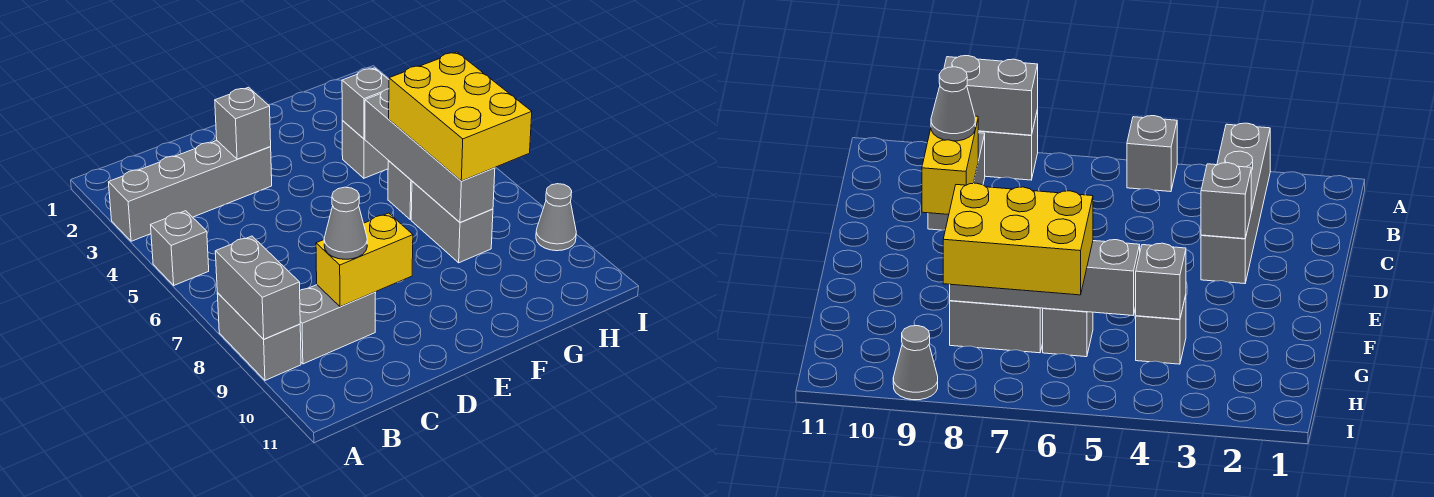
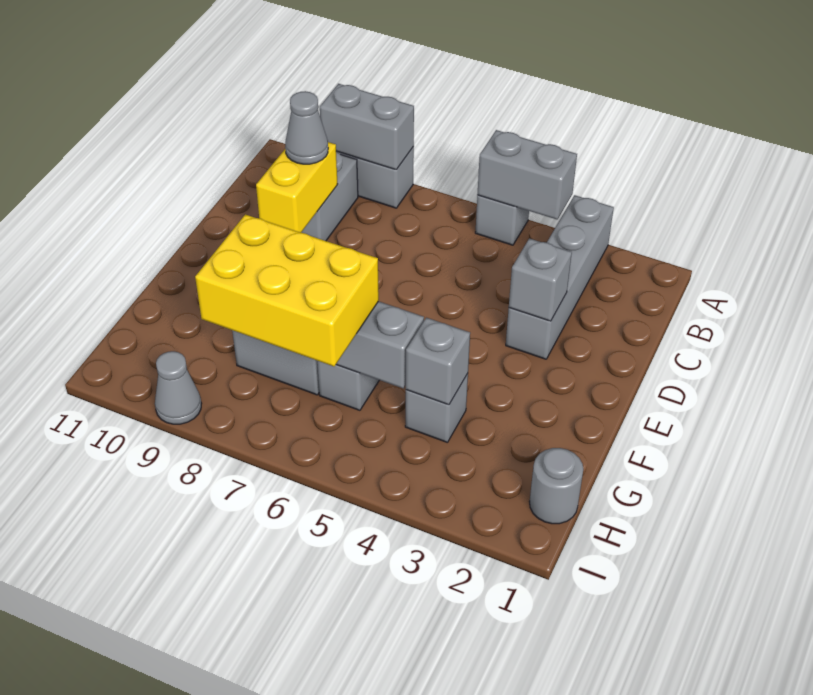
none -> grey 1x2 brick [477,130,577,219]
none -> grey 1x1 round brick [529,448,583,524]

